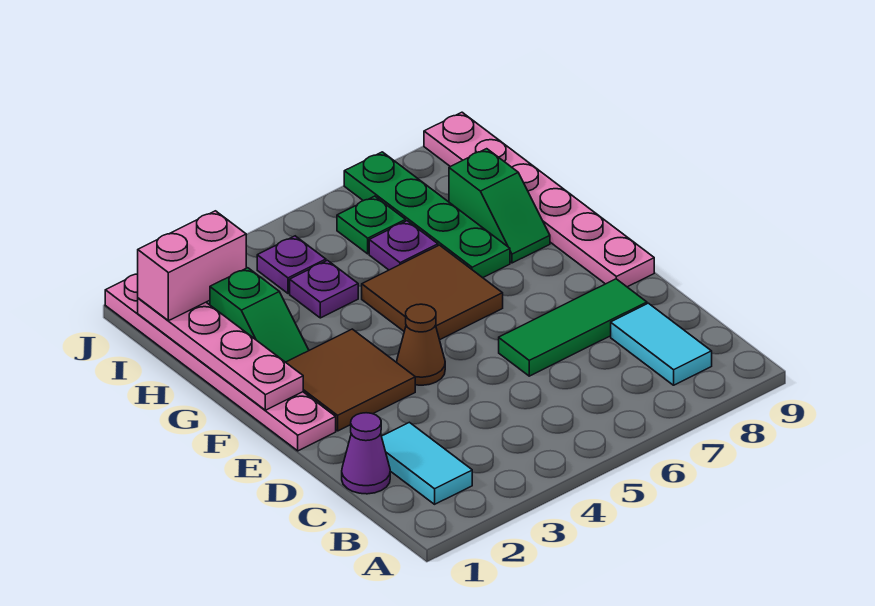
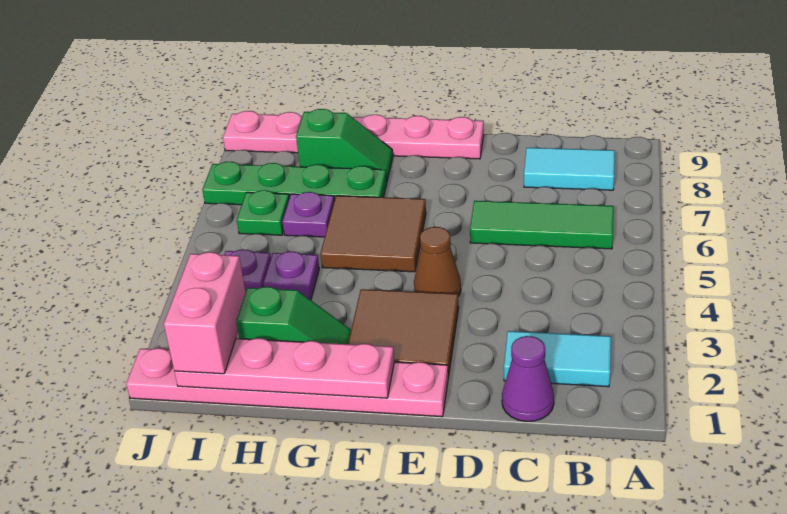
green 1x3 tile [499,279,647,376] -> green 1x3 tile turned to [470,201,614,249]

